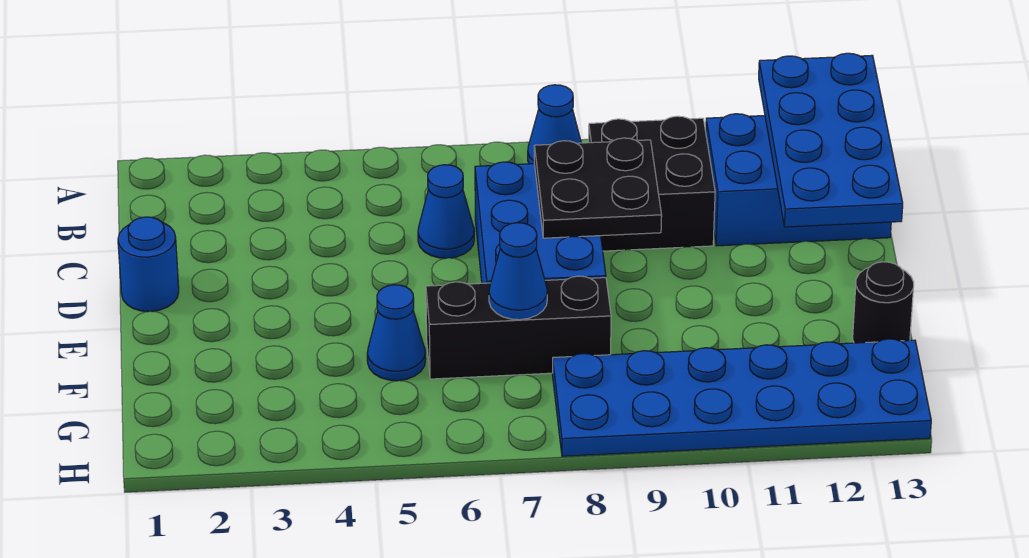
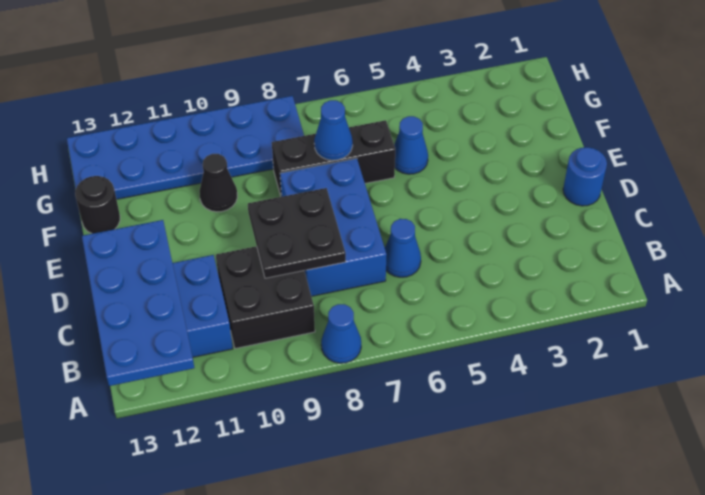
none -> black 1x1 cone [199,154,237,212]

